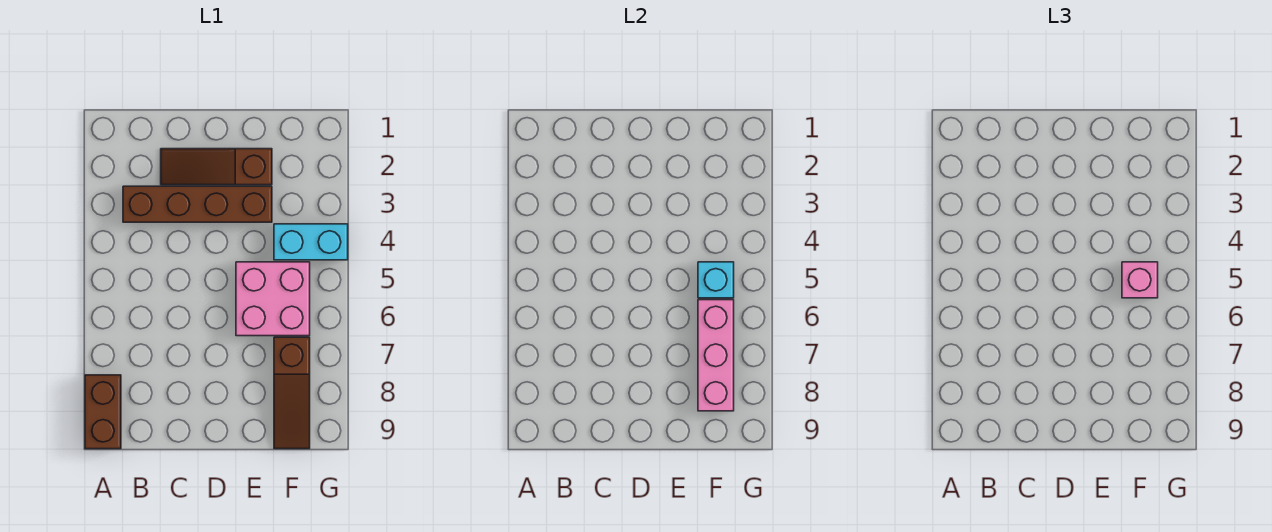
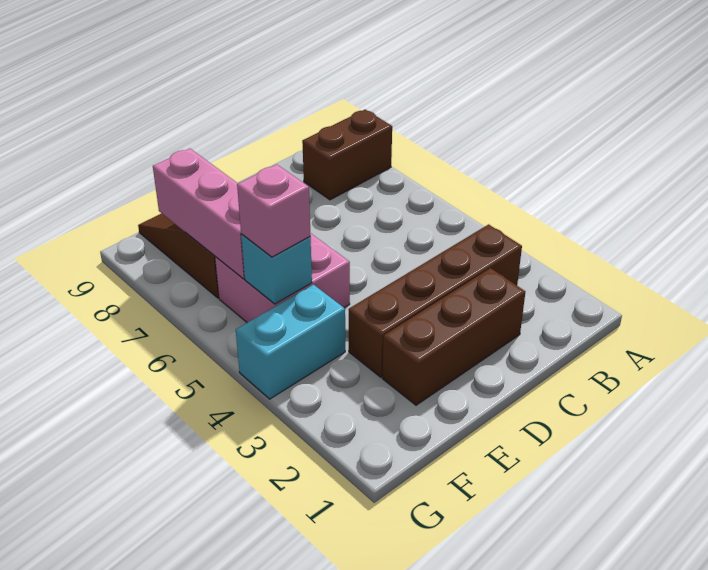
brown 1x2 brick [85,375,121,449] -> brown 1x2 brick turned to [302,110,392,200]
brown 1x3 slope [161,149,272,185] -> brown 1x3 brick [382,268,525,405]

